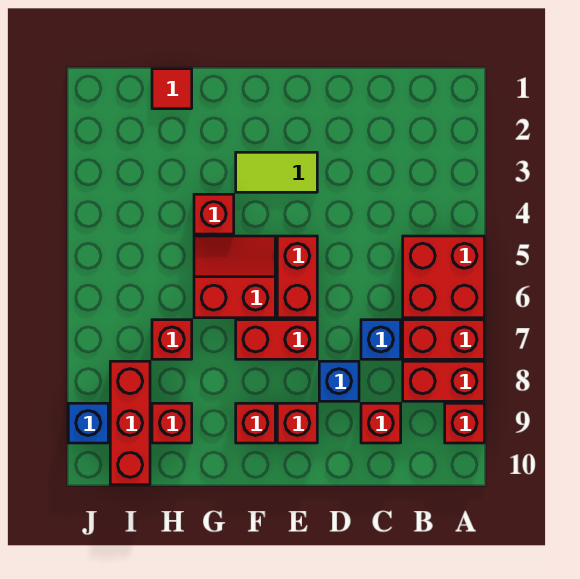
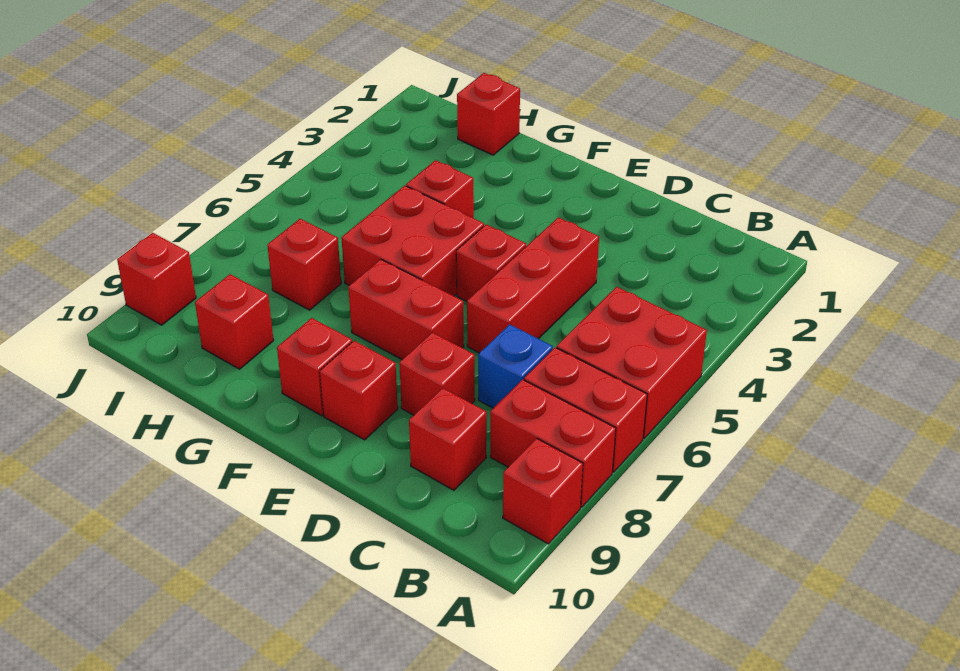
blue 1x1 brick [319,361,359,401] -> red 1x1 brick [399,333,475,415]
lime 1x2 tile [236,152,317,192] -> none
red 1x2 brick [277,236,317,318] -> red 1x1 brick [456,224,526,301]
red 2x2 slope [194,236,275,318] -> red 2x2 brick [341,185,484,296]
red 1x1 tile [152,69,192,109] -> red 1x1 brick [457,73,520,155]
red 1x3 brick [110,361,150,485] -> red 1x3 brick moved to [467,217,599,353]
blue 1x1 brick [68,403,108,443] -> red 1x1 brick [117,233,196,325]

